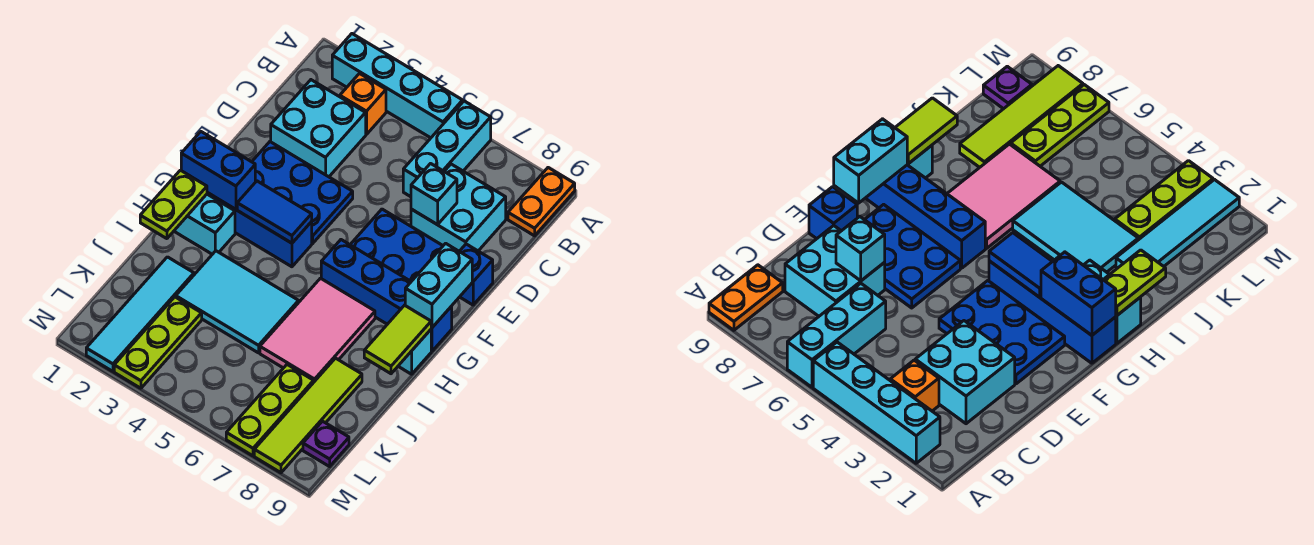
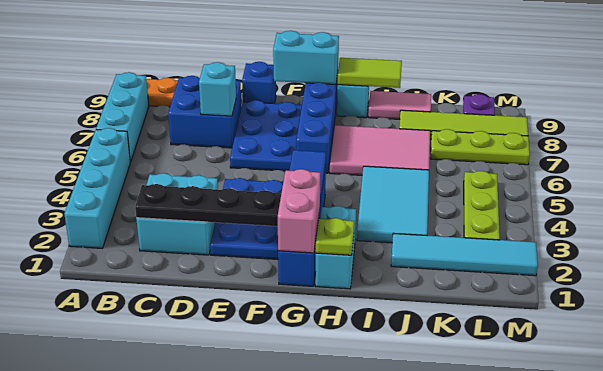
cyan 1x3 brick [403,101,491,197] -> cyan 1x3 brick turned to [96,72,149,162]
orange 1x1 brick [340,74,386,135] -> none
none -> black 1x4 plate [135,184,281,226]
cyan 2x2 brick [411,164,506,251] -> blue 2x2 brick [168,76,241,148]
blue 1x2 brick [181,132,255,209] -> pink 1x2 brick [278,169,320,253]
lime 1x2 plate [140,170,207,239] -> lime 1x1 plate [316,218,354,255]
none -> pink 1x2 tile [368,91,431,119]
lime 1x3 plate [114,297,202,388] -> lime 1x3 plate turned to [464,171,500,240]

